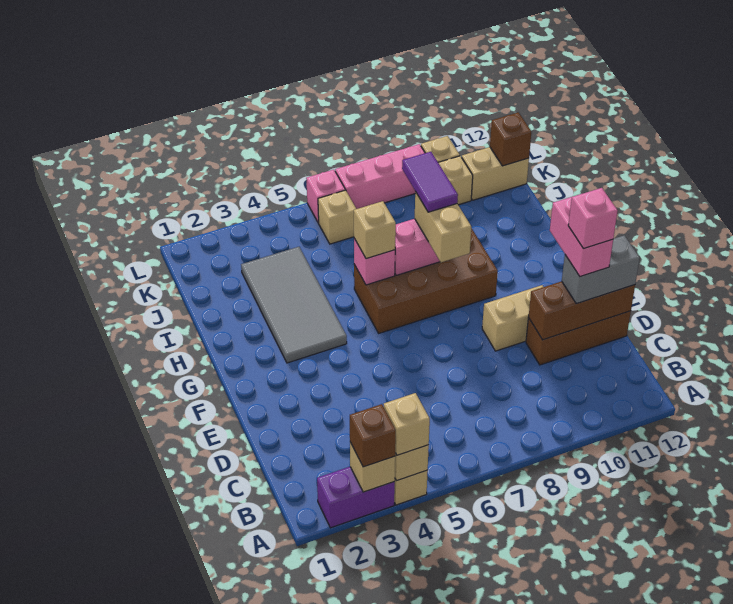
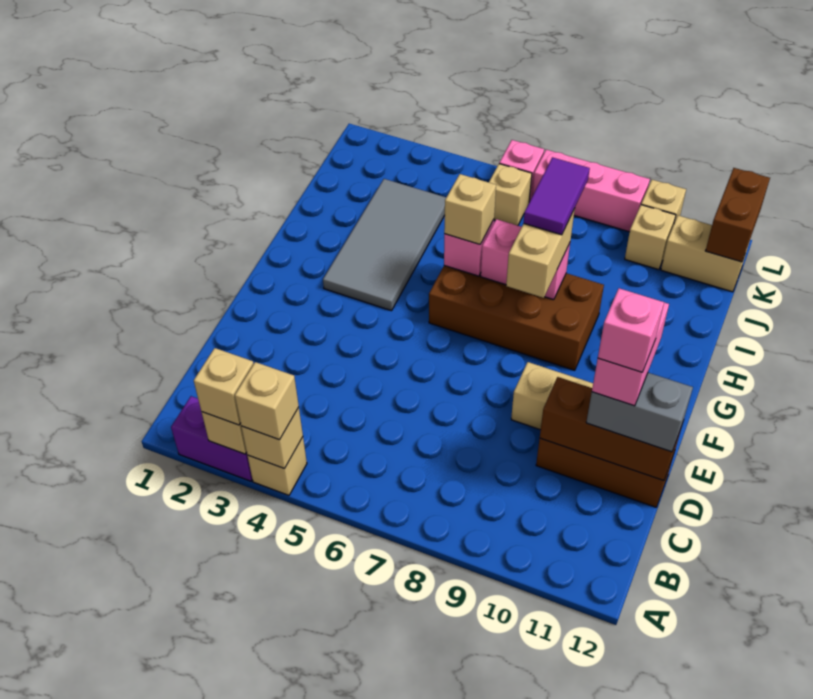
brown 1x1 brick [350,404,396,467] -> tan 1x1 brick [194,348,254,425]
brown 1x1 brick [490,112,531,166] -> brown 1x2 brick [706,168,770,262]

